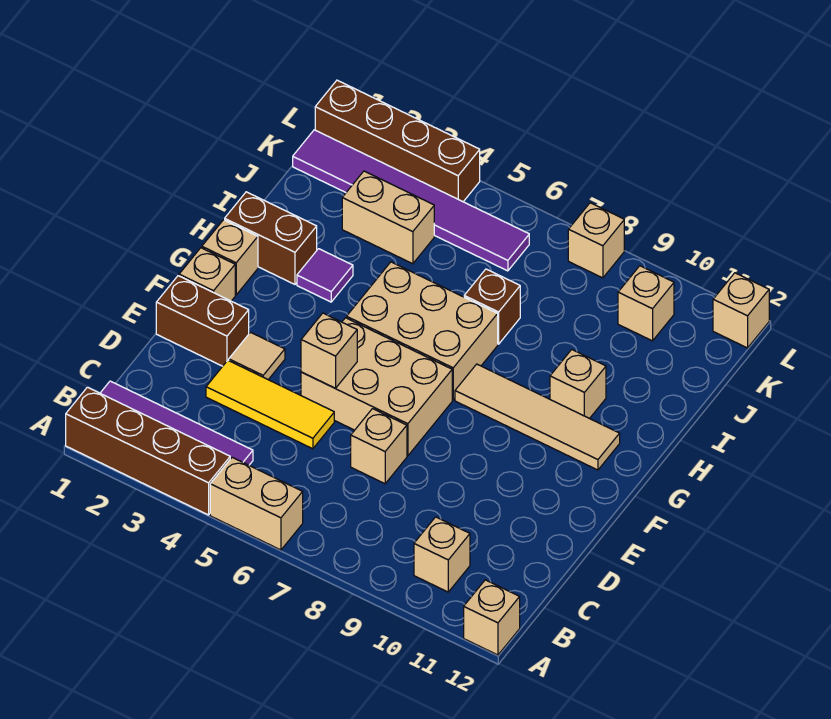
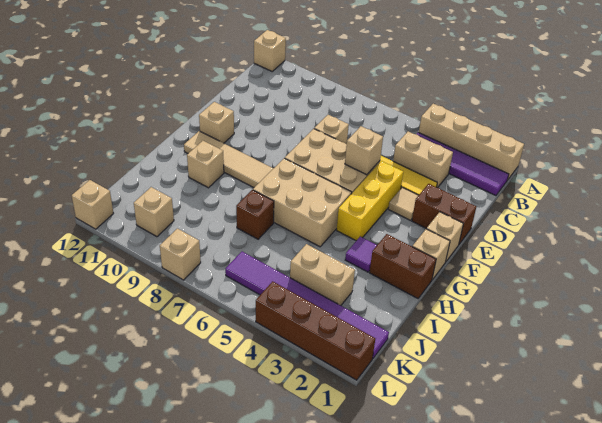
brown 1x4 brick [66,387,230,515] -> tan 1x4 brick [419,104,524,179]
tan 1x2 brick [210,457,303,550] -> tan 1x2 brick moved to [393,131,453,187]
tan 1x1 brick [414,517,470,592] -> tan 1x1 brick moved to [199,102,234,143]
none -> yellow 1x3 brick [337,161,403,241]

